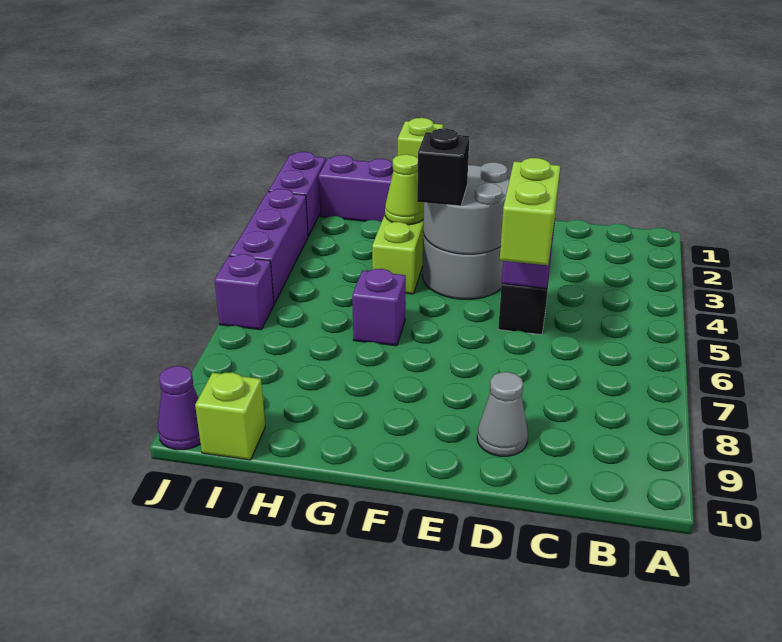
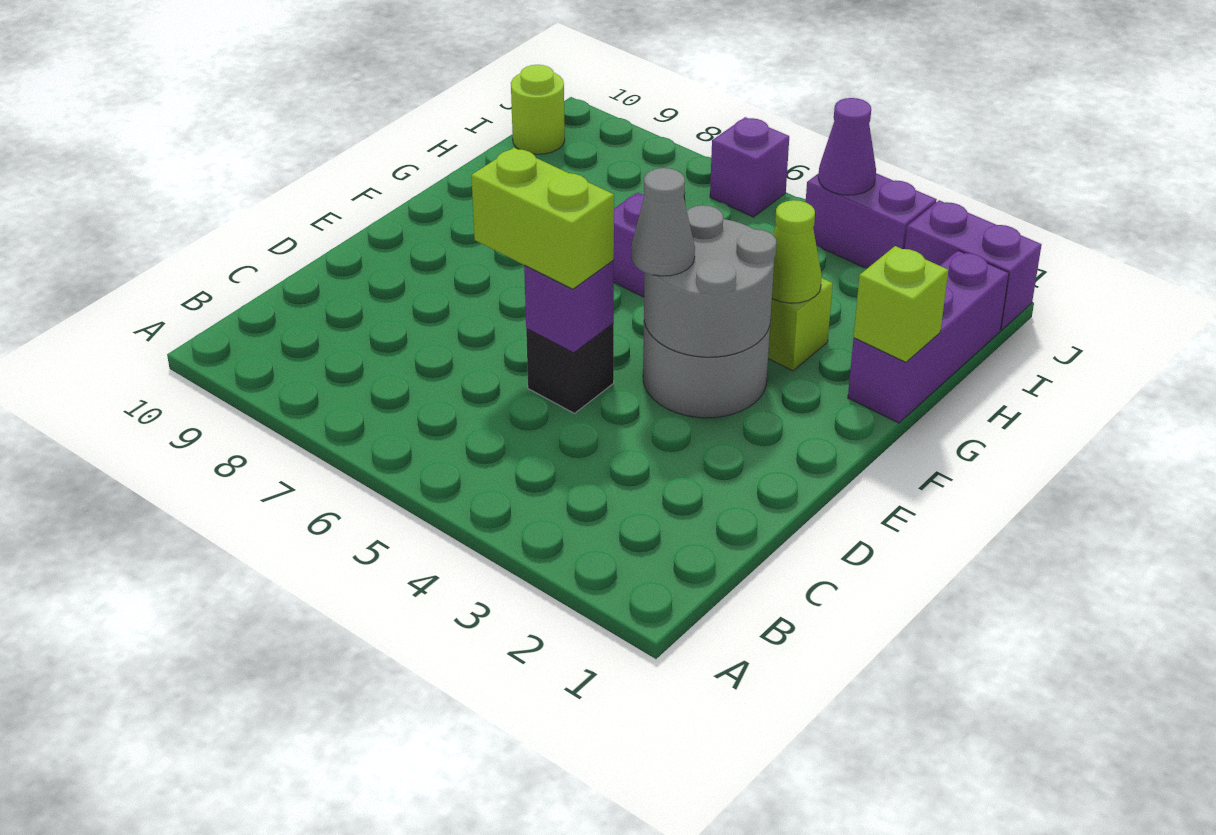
grey 1x1 cone [477,372,528,456] -> grey 1x1 cone moved to [631,168,695,276]
black 1x1 brick [417,128,469,206] -> none
lime 1x1 brick [195,372,265,460] -> lime 1x1 round brick [511,65,565,154]
purple 1x3 brick [229,189,308,304] -> purple 1x2 brick [806,173,937,268]
purple 1x1 cone [158,366,201,450] -> purple 1x1 cone moved to [818,98,876,195]

